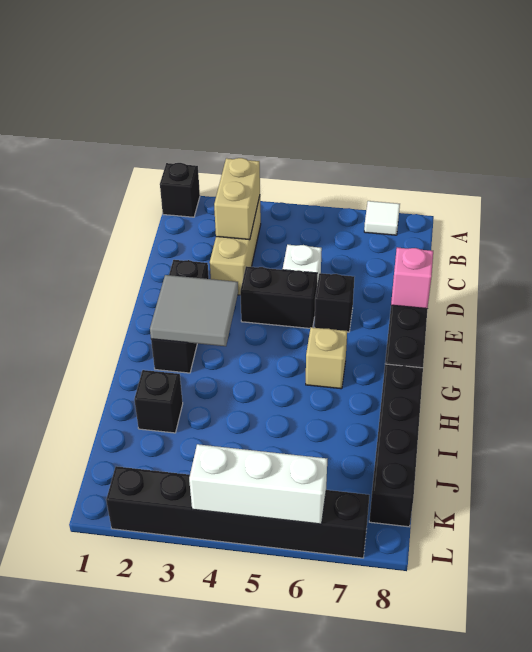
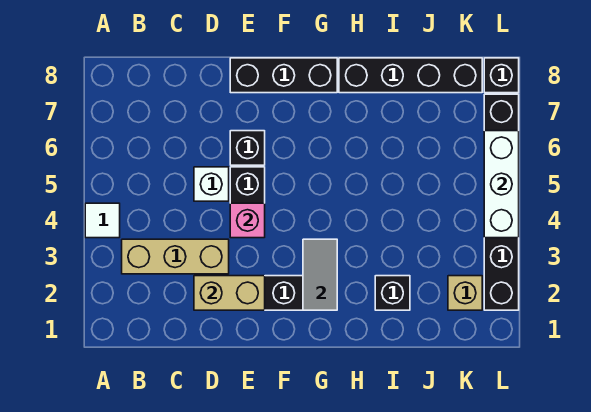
black 1x1 brick [160,163,200,217] -> black 1x1 brick moved to [484,58,519,93]
white 1x1 tile [364,201,400,235] -> white 1x1 tile moved to [85,203,120,238]
tan 1x2 brick [214,158,260,240] -> tan 1x2 brick moved to [194,276,265,310]
pink 1x1 brick [391,248,433,309] -> pink 1x1 brick moved to [230,203,265,238]
grey 2x2 tile [150,275,238,346] -> grey 1x2 tile [303,239,337,310]
tan 1x1 brick [306,327,347,389] -> tan 1x1 brick moved to [448,276,482,310]

